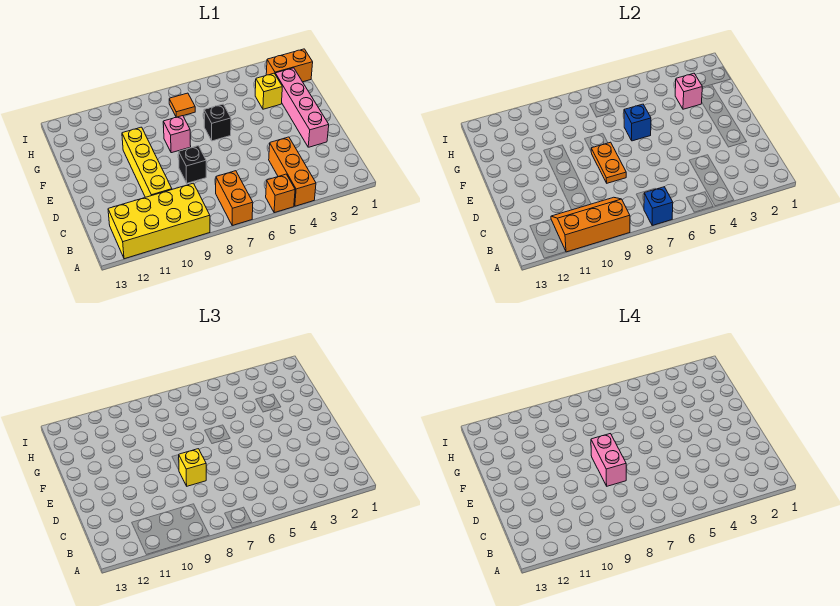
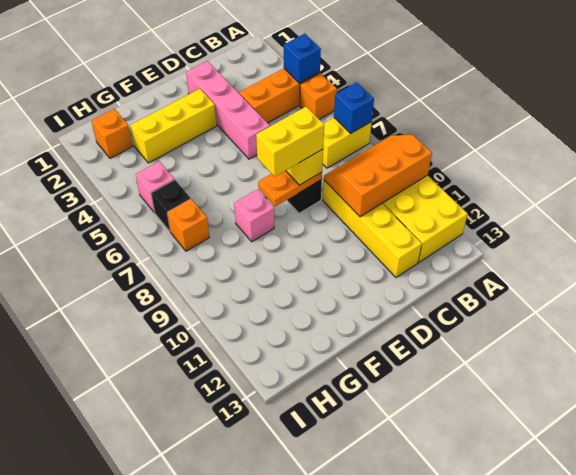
orange 1x2 brick [216,171,253,226] -> yellow 1x2 brick [323,118,372,168]
orange 2x3 slope [551,197,630,252] -> orange 2x3 slope turned to [324,135,432,217]
yellow 1x4 brick [122,127,172,197] -> yellow 1x4 brick turned to [323,180,422,277]
pink 1x4 brick [275,68,329,147] -> pink 1x4 brick turned to [186,61,270,159]
pink 1x2 brick [591,434,626,486] -> yellow 1x2 brick [256,107,324,177]
black 1x1 brick [204,104,231,141] -> black 1x1 brick moved to [151,180,191,231]
blue 1x1 brick [624,104,651,141] -> blue 1x1 brick moved to [284,34,321,83]
yellow 1x1 brick [255,73,282,109] -> yellow 1x3 brick [130,89,217,163]
pink 1x1 brick [675,73,702,109] -> pink 1x1 brick moved to [136,161,174,212]
orange 1x2 brick [266,49,313,82] -> orange 1x1 brick [91,109,133,158]
orange 1x1 tile [169,93,195,117] -> orange 1x1 brick [167,199,209,251]

